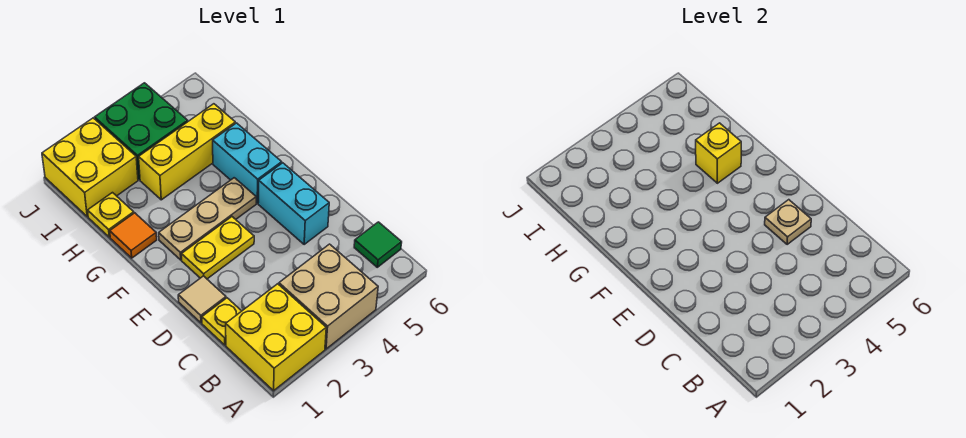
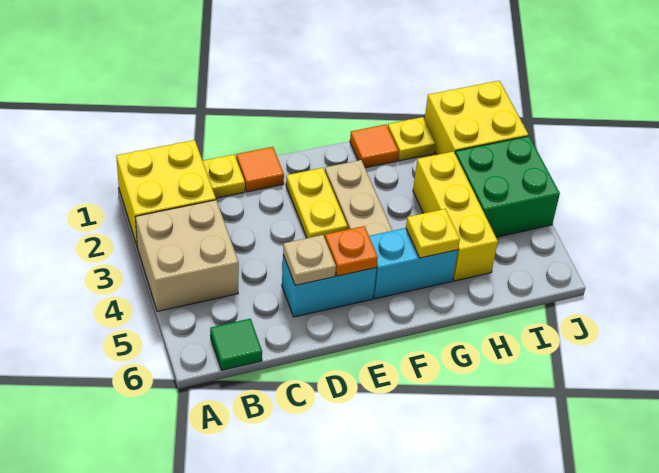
tan 1x1 tile [178,276,226,323] -> orange 1x1 tile [236,147,284,192]
none -> orange 1x1 plate [325,226,378,276]
yellow 1x1 brick [696,123,741,183] -> yellow 1x1 plate [406,209,460,258]

